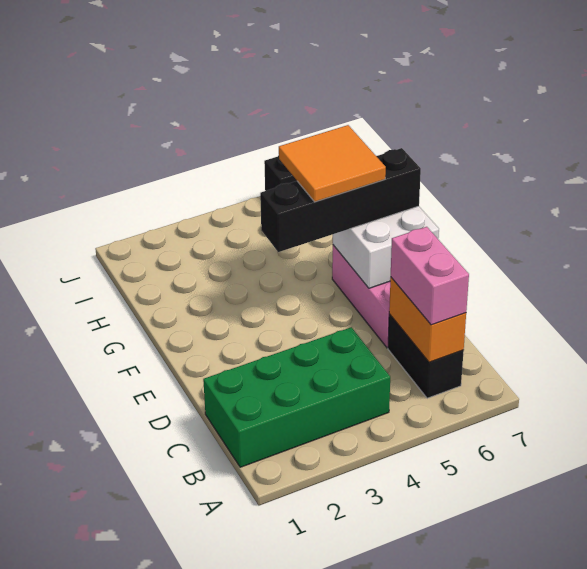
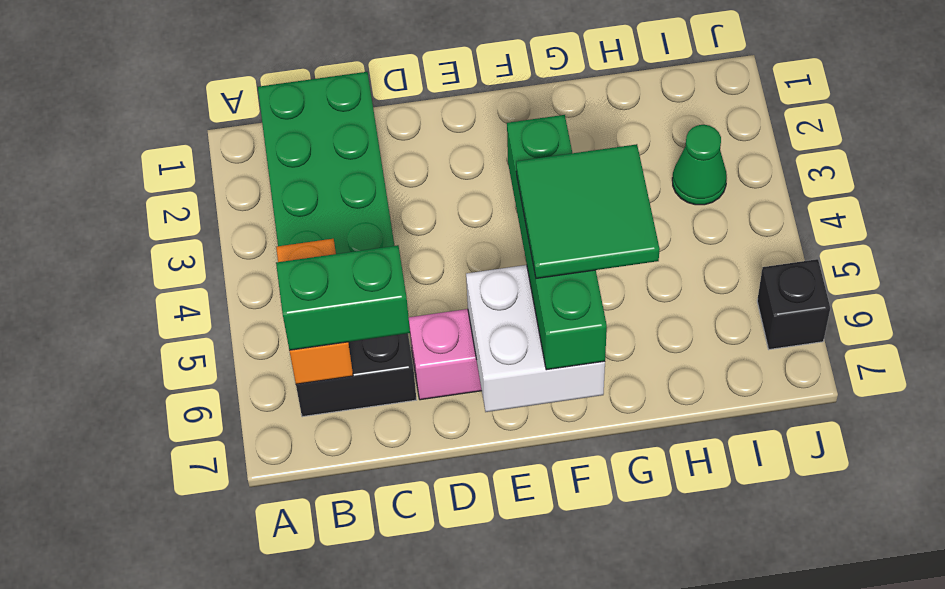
orange 1x2 brick [389,278,466,362] -> orange 1x2 brick turned to [276,239,353,384]
pink 1x2 brick [391,227,469,325] -> green 1x2 brick [276,245,410,350]
black 1x4 brick [260,148,421,252] -> green 1x4 brick [507,115,607,370]
orange 2x2 tile [279,125,386,202] -> green 2x2 tile [516,144,660,278]
none -> green 1x1 cone [672,125,727,205]

